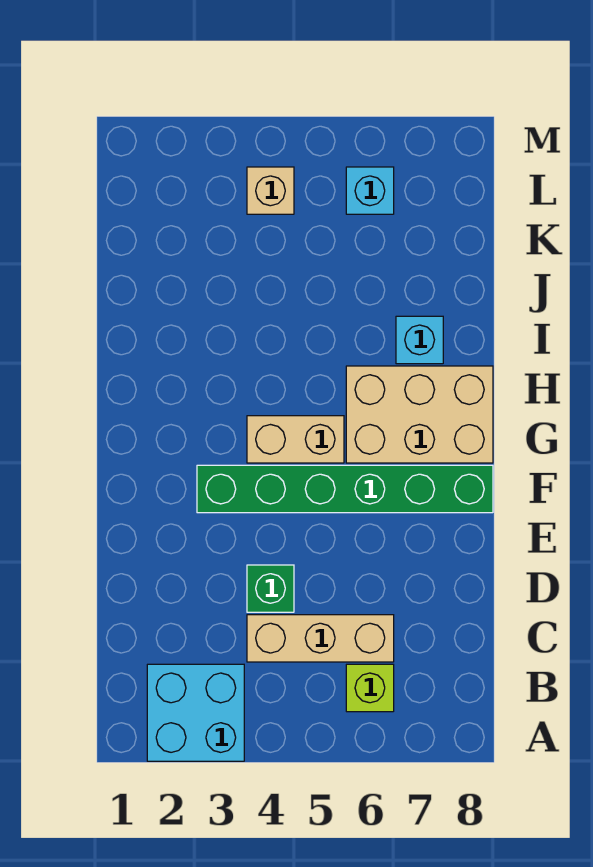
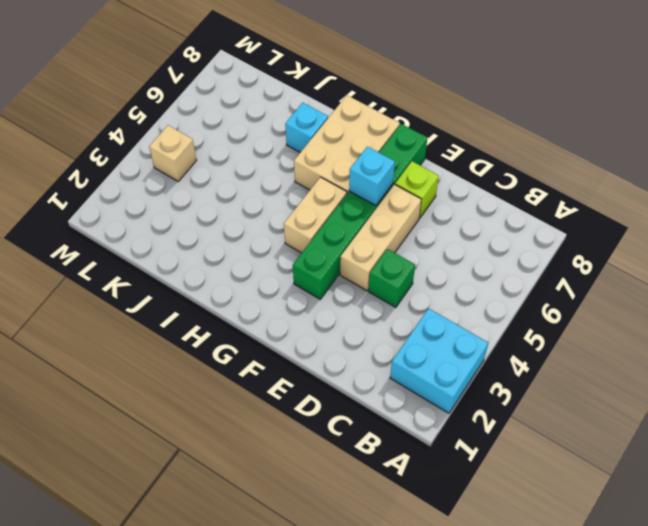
lime 1x1 brick [346,664,394,712] -> lime 1x1 brick moved to [395,161,439,218]
tan 1x3 brick [247,615,394,662] -> tan 1x3 brick moved to [340,185,421,291]
cyan 1x1 brick [346,167,394,214] -> cyan 1x1 brick moved to [349,147,395,206]

